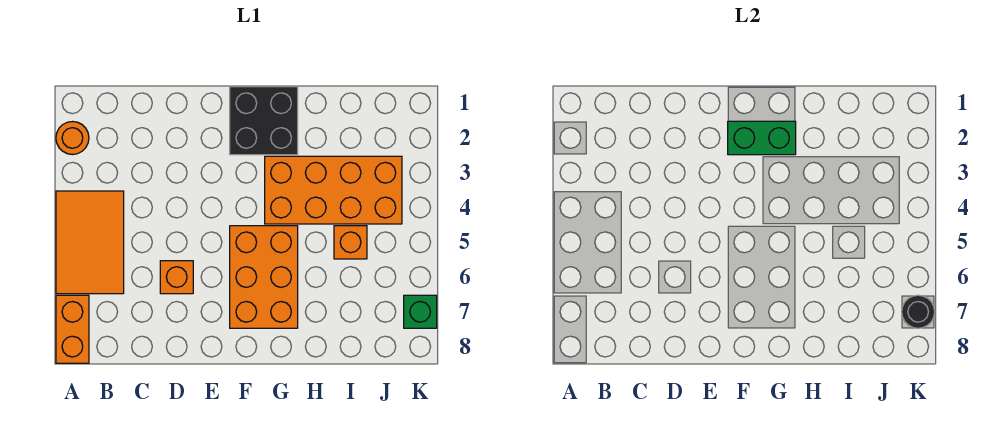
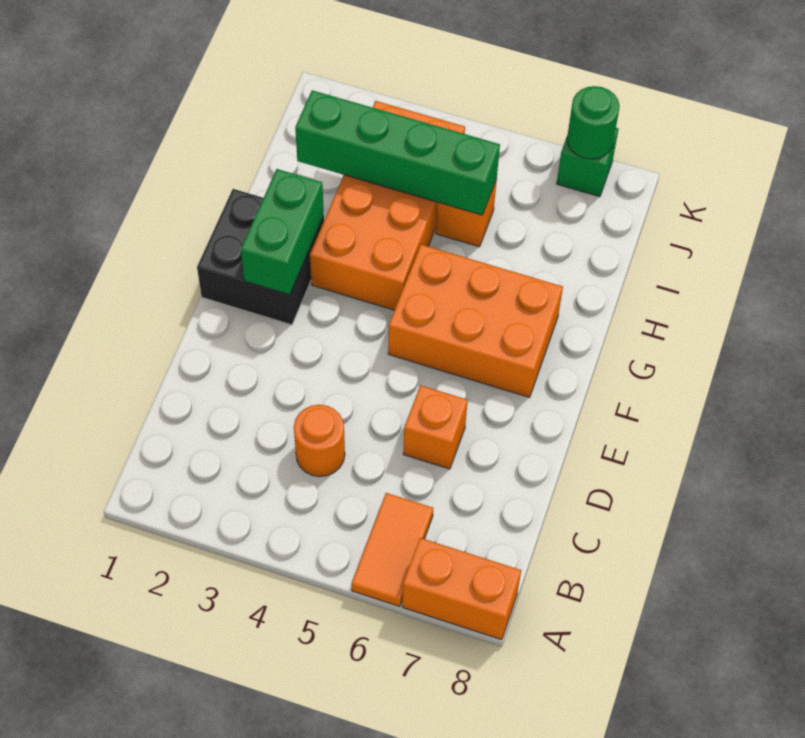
orange 1x1 round brick [56,122,89,155] -> orange 1x1 round brick moved to [294,405,345,477]
orange 2x3 tile [56,191,124,294] -> orange 1x2 tile [352,493,433,606]
none -> green 1x4 brick [295,90,500,215]
black 1x1 round brick [902,295,935,328] -> green 1x1 round brick [567,86,620,159]

